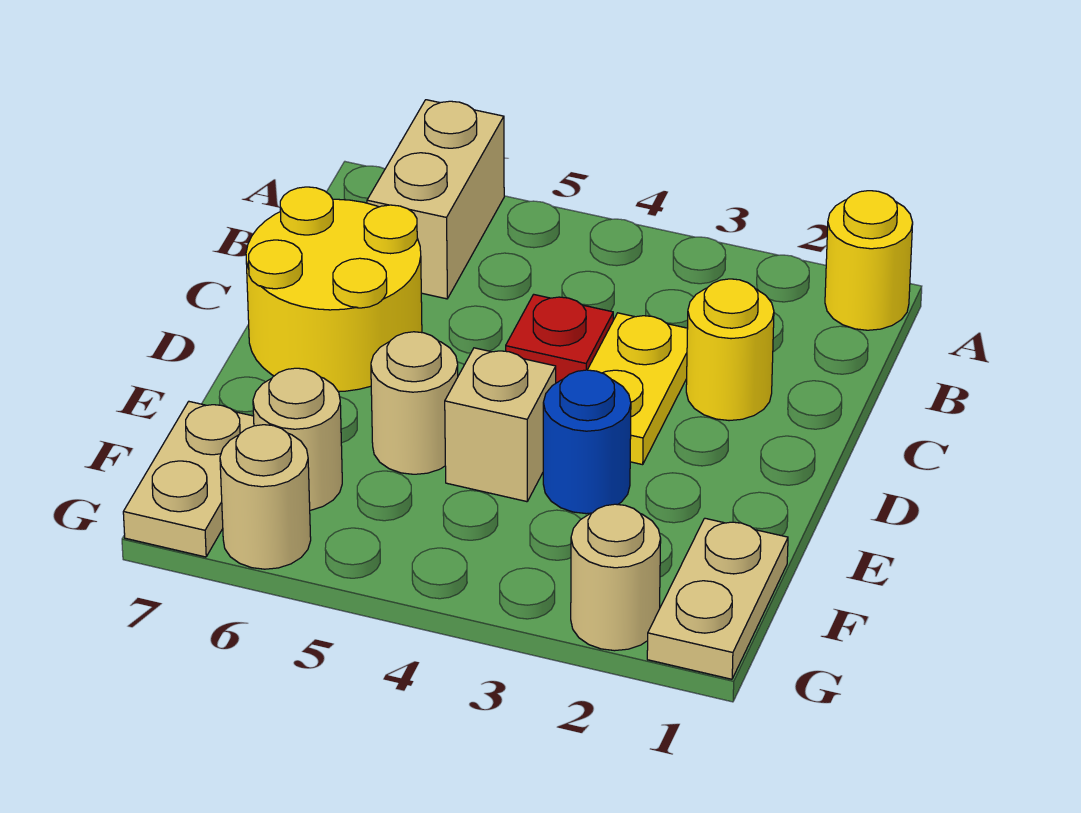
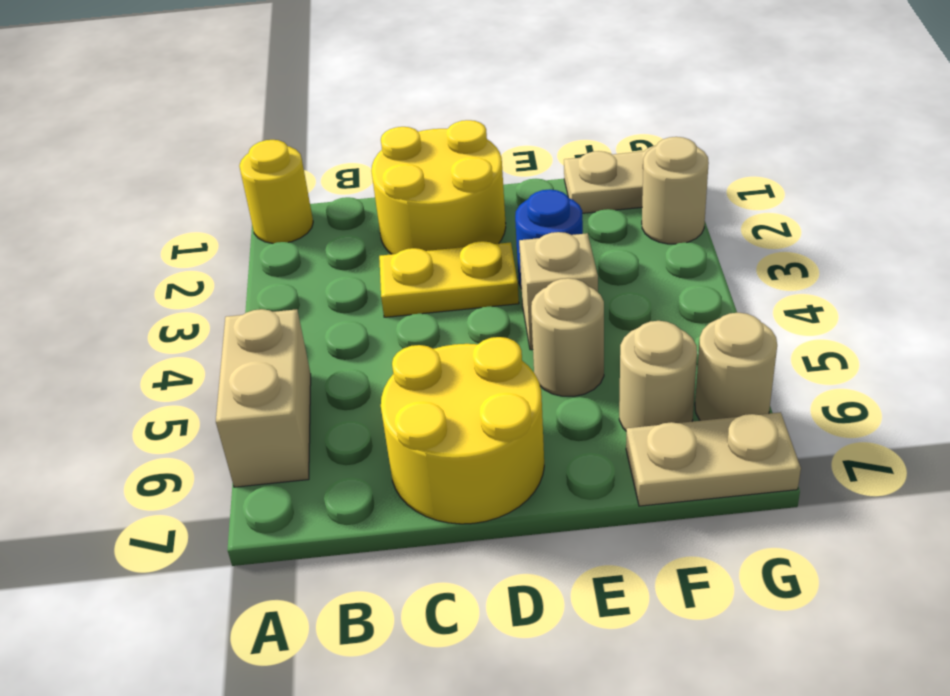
tan 1x2 brick [367,100,504,299] -> tan 1x2 brick turned to [216,309,311,487]
yellow 1x1 round brick [686,279,774,421] -> yellow 2x2 round brick [371,120,506,254]
red 1x1 plate [506,294,613,383] -> none

